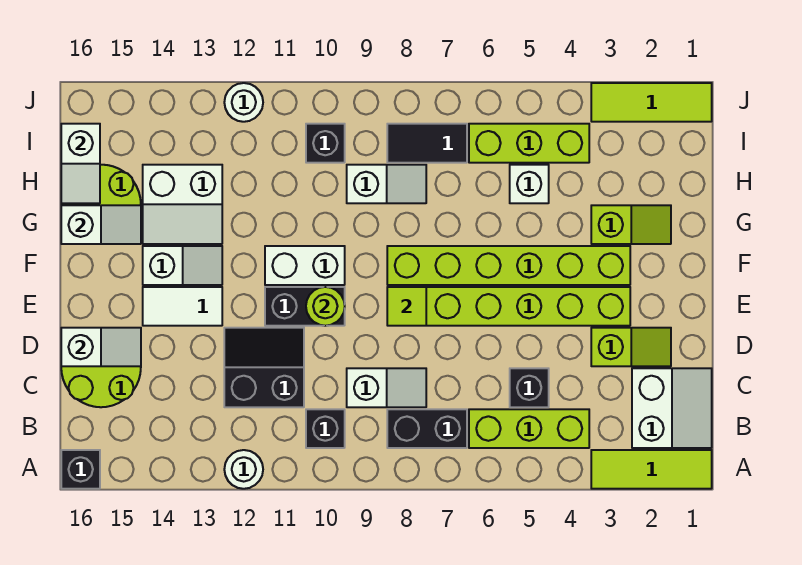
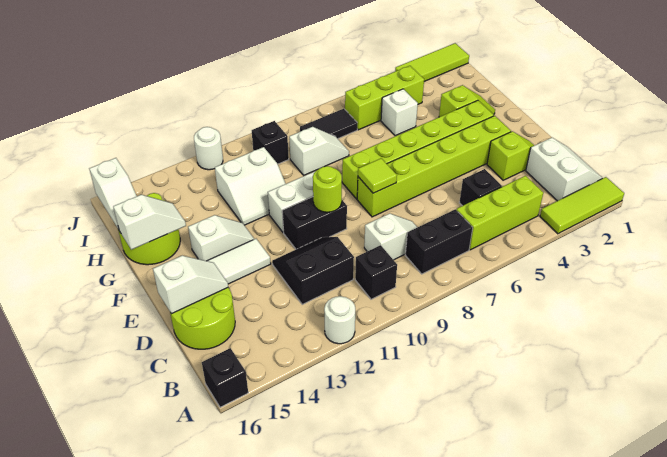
white 2x2 slope [143,165,222,244] -> white 2x2 slope moved to [215,147,286,225]

